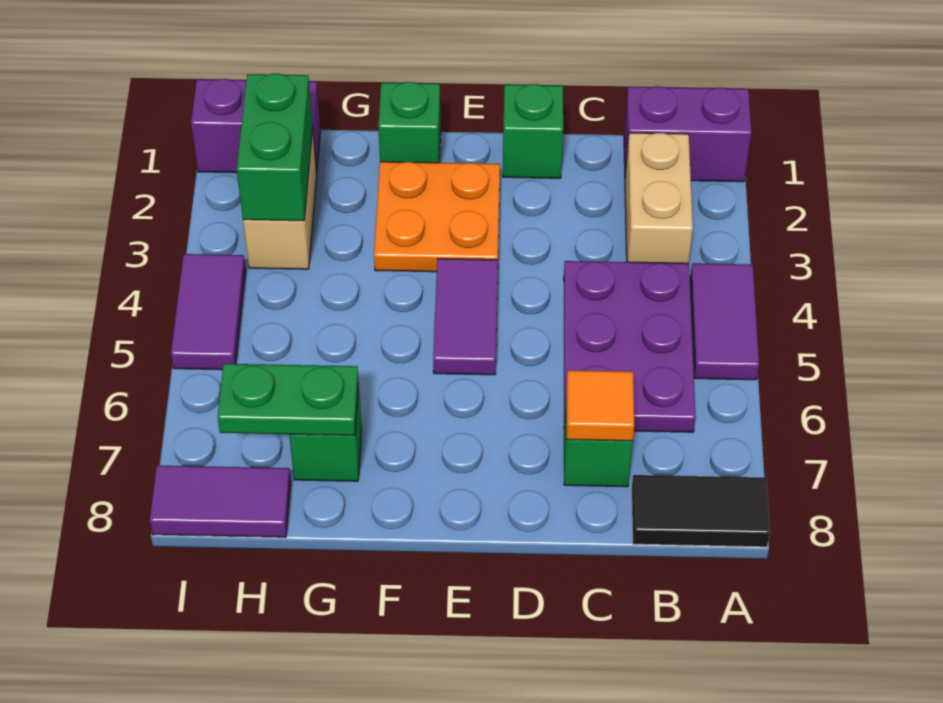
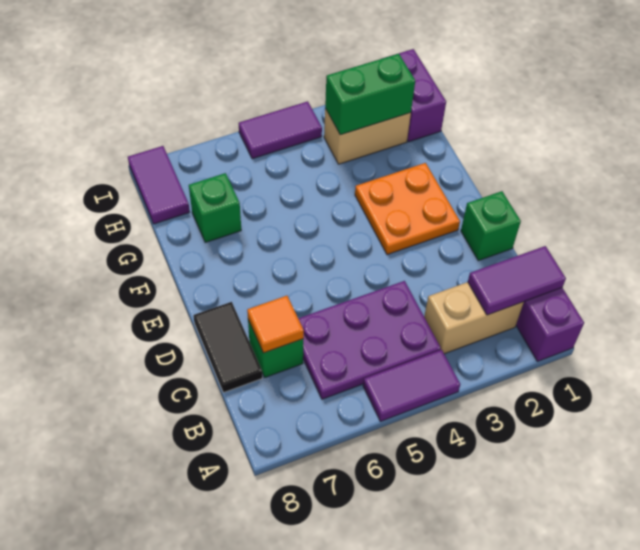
black 1x2 tile [632,475,770,547] -> black 1x2 tile moved to [193,302,262,393]
purple 1x2 tile [433,259,498,375] -> purple 1x2 tile moved to [468,246,566,315]
green 1x1 brick [378,82,441,163] -> none
green 1x2 plate [218,364,359,435] -> none

